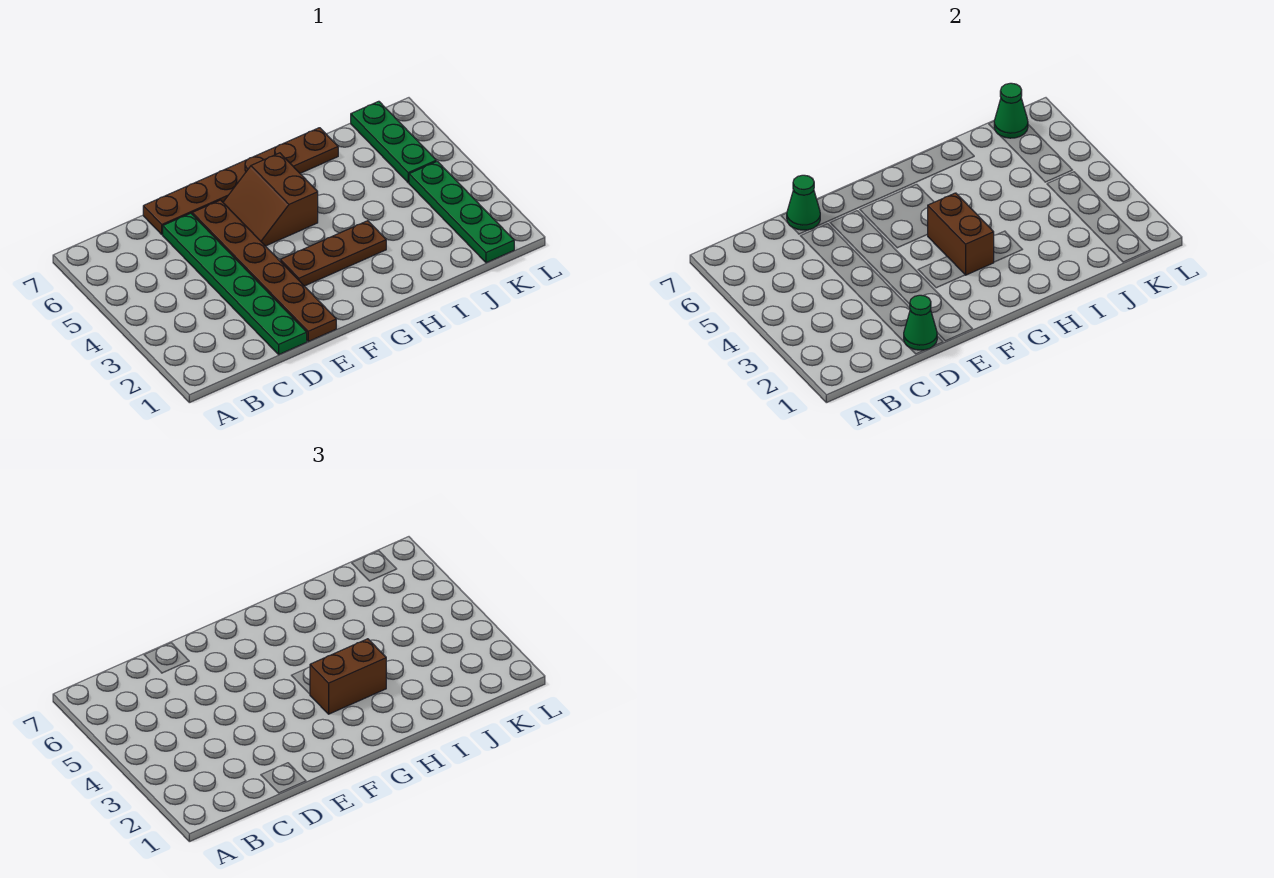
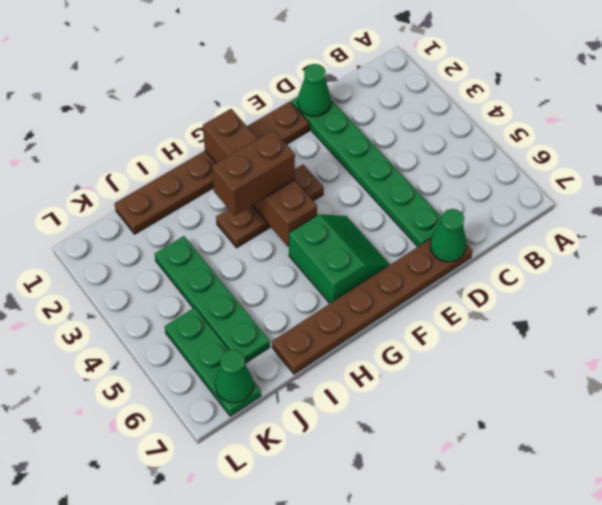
brown 1x6 plate [192,200,336,341] -> brown 1x6 plate turned to [114,101,310,234]
brown 2x2 slope [223,153,318,246] -> green 2x2 slope [289,214,390,303]
brown 1x2 brick [927,193,994,275] -> brown 1x4 brick [203,109,317,247]
green 1x4 plate [409,161,514,263] -> green 1x4 plate moved to [155,236,270,363]

